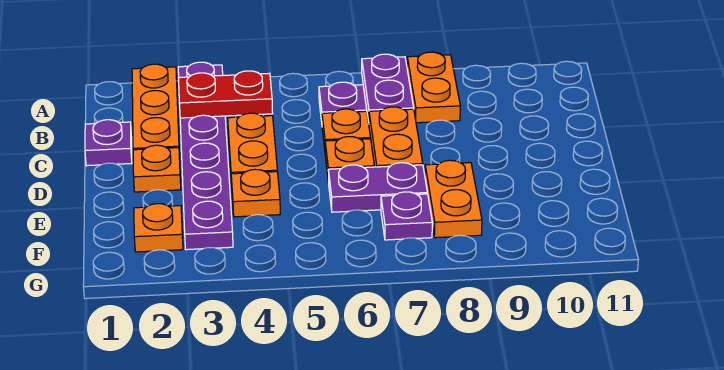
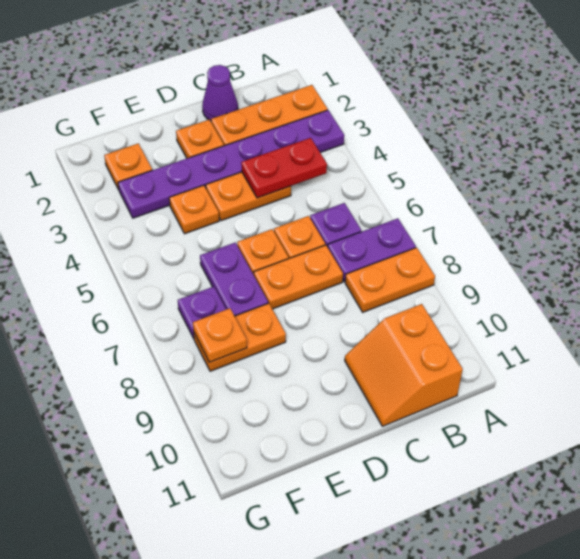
red 1x2 plate [178,71,273,118] -> red 1x2 plate turned to [241,138,327,198]
none -> orange 2x2 slope [345,304,463,426]
purple 1x1 plate [85,120,132,166] -> purple 1x1 cone [202,65,238,121]
none -> orange 1x1 plate [193,308,247,362]

